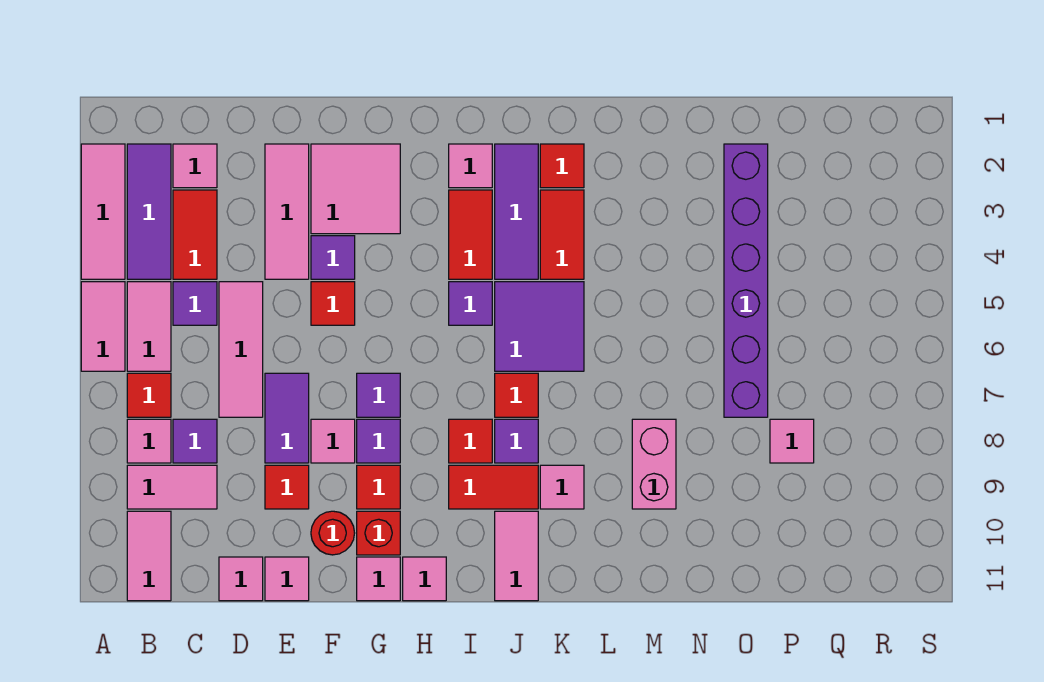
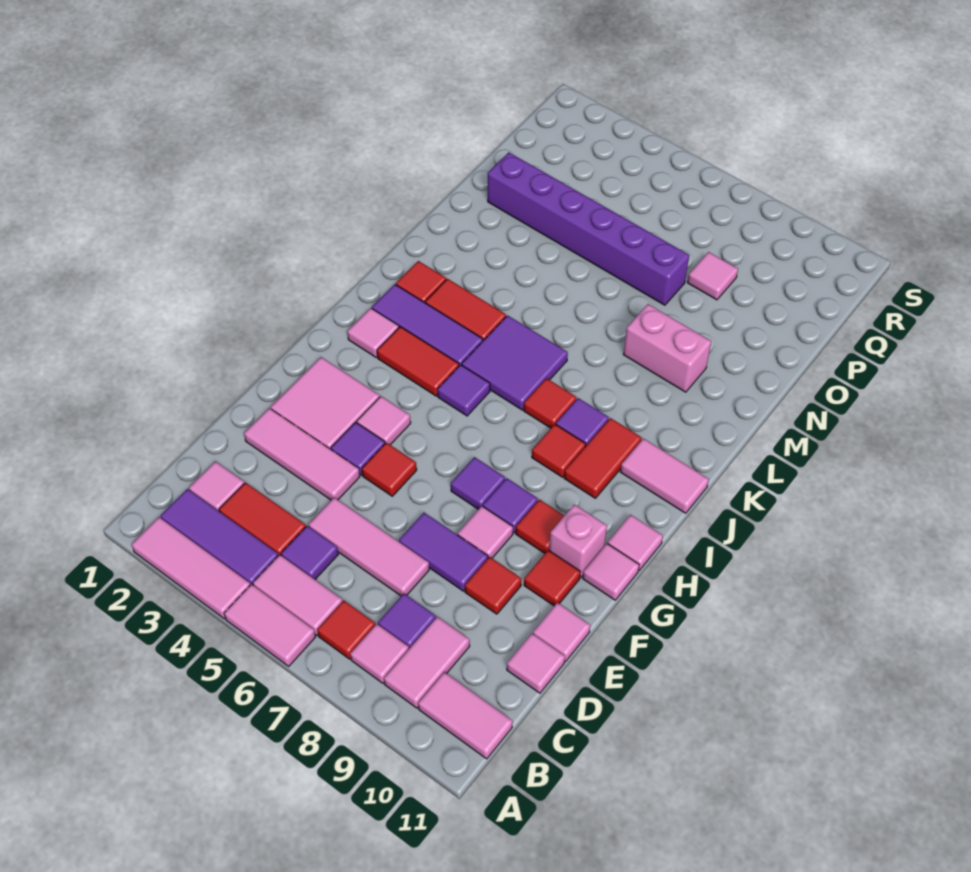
red 1x1 round brick [311,511,355,555] -> red 1x1 tile [524,550,581,606]
red 1x1 brick [357,511,400,555] -> pink 1x1 brick [549,504,607,577]
pink 1x1 tile [540,465,584,509] -> pink 1x1 tile moved to [357,396,411,445]

